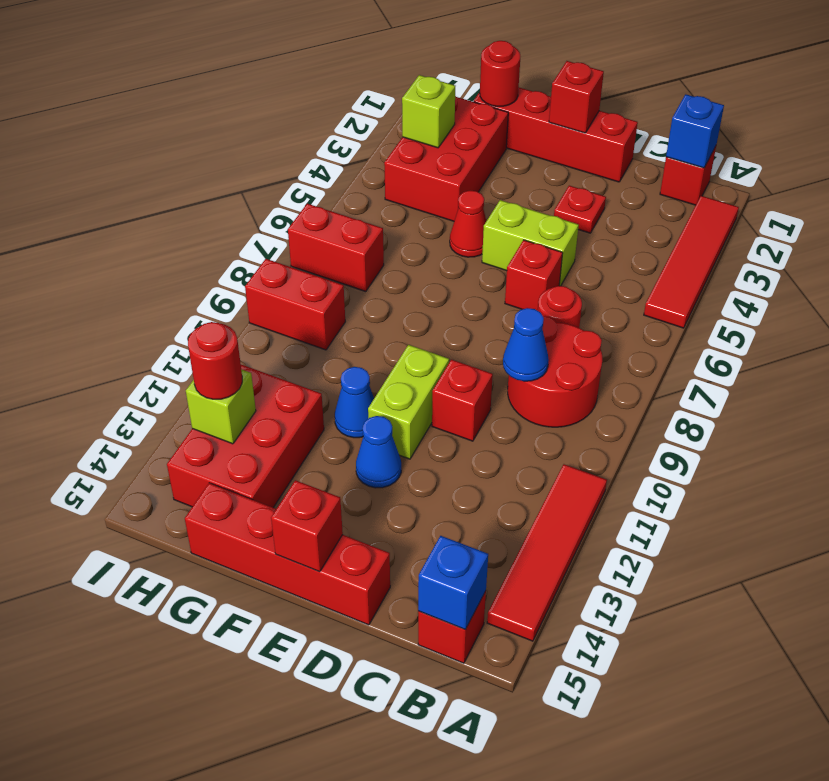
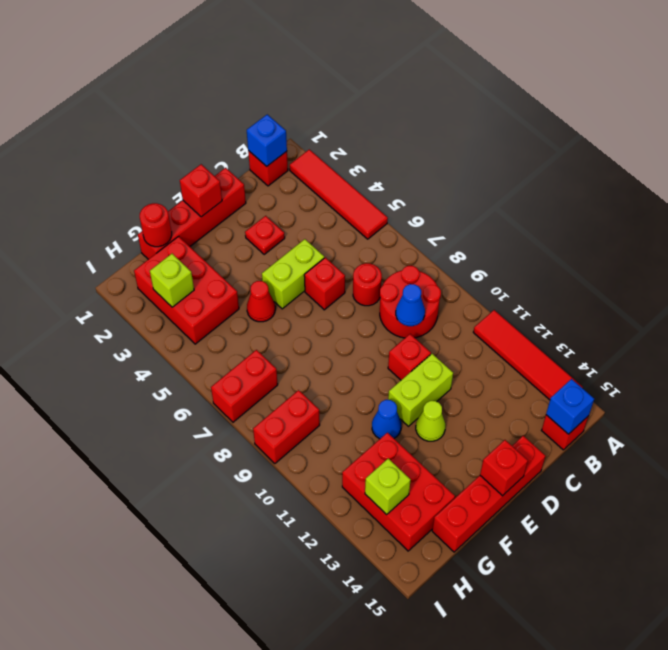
lime 1x2 brick [368,345,449,459] -> lime 1x2 brick turned to [388,354,453,426]
blue 1x1 cone [356,416,401,488] -> lime 1x1 cone [416,401,445,441]
red 1x1 round brick [188,322,242,399] -> none

